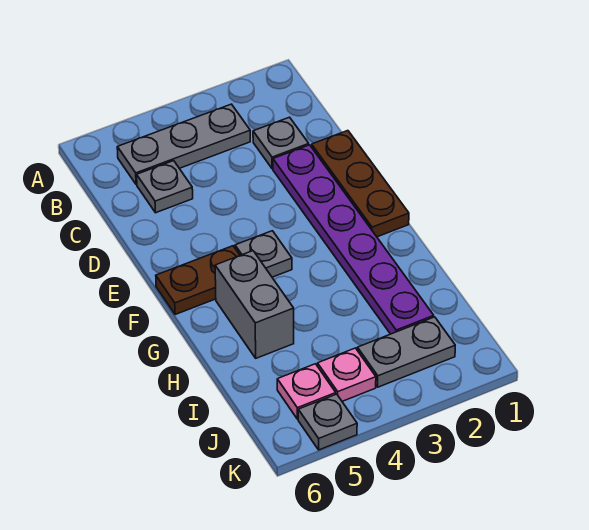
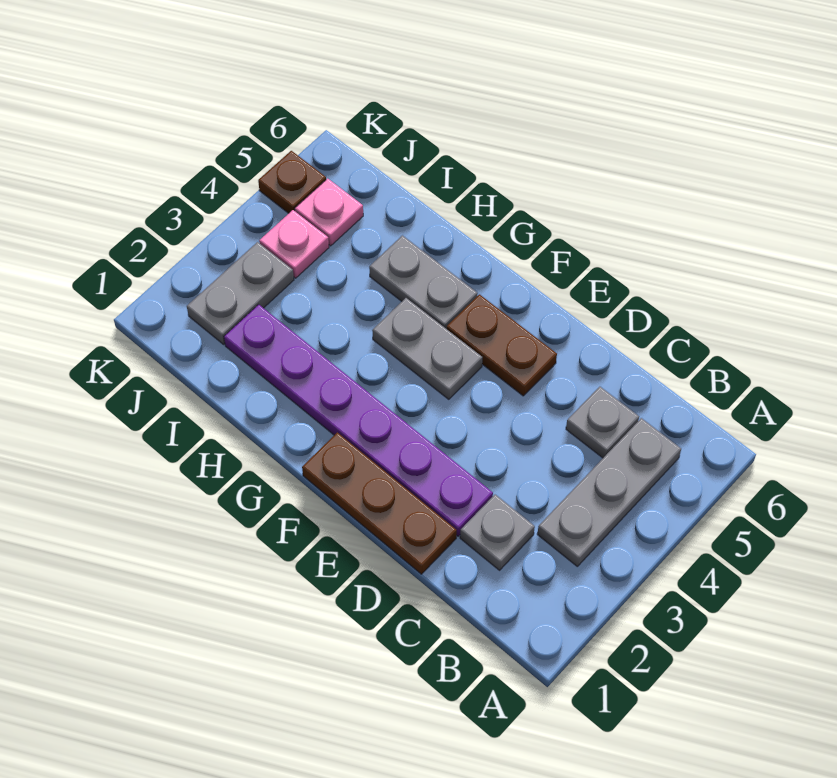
grey 1x1 plate [235,231,292,277] -> grey 1x2 plate [372,298,482,399]
brown 1x2 plate [156,246,240,315] -> brown 1x2 plate turned to [446,294,557,396]
grey 1x2 brick [215,251,294,358] -> grey 1x2 plate [369,236,478,328]
grey 1x1 plate [298,394,357,450] -> brown 1x1 plate [258,151,326,213]

